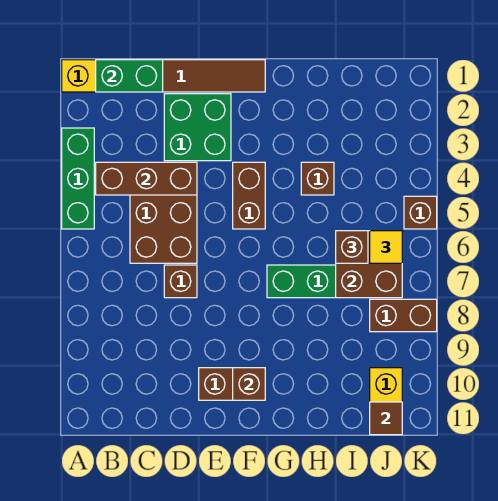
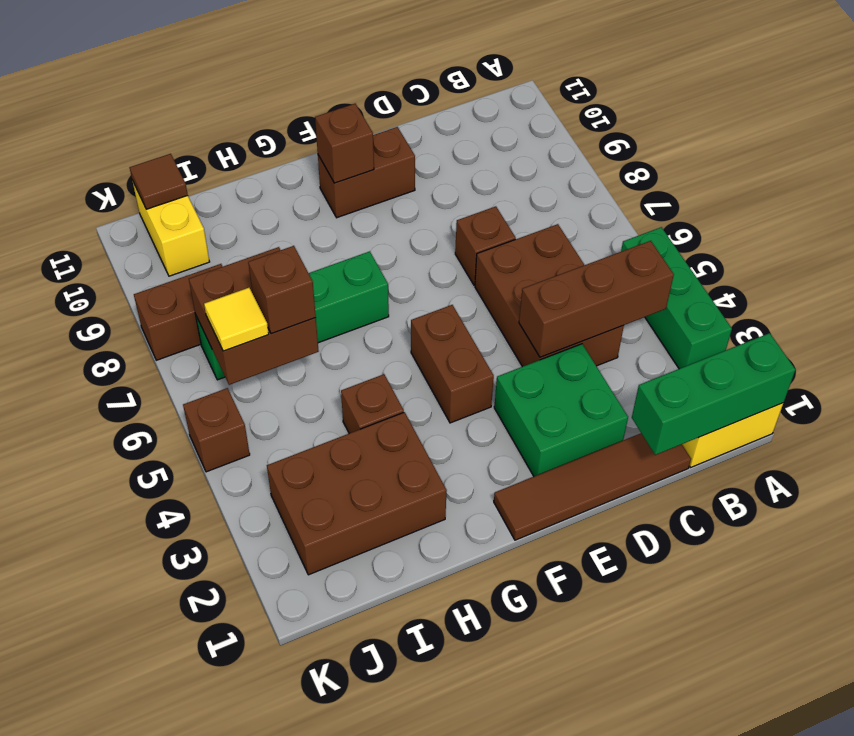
green 1x2 brick [96,60,163,92] -> green 1x3 brick [632,333,795,455]
none -> brown 2x3 brick [267,412,447,575]

